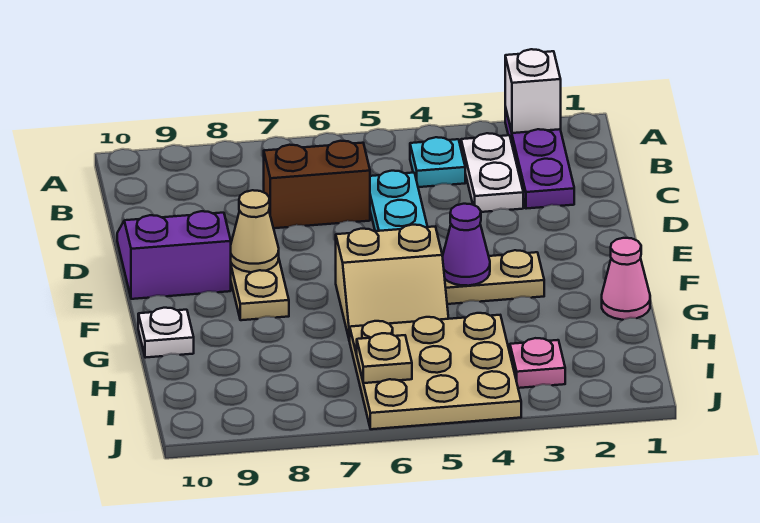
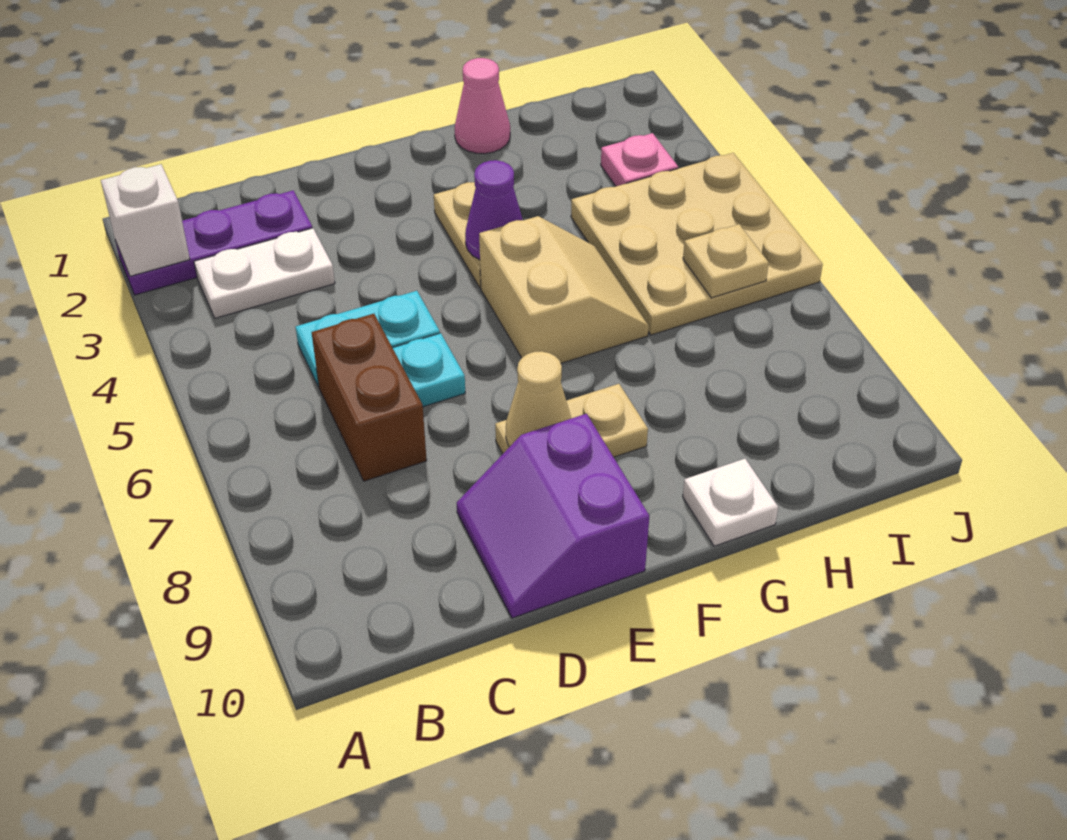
cyan 1x1 plate [410,137,465,187] -> cyan 1x1 plate moved to [393,333,465,407]

